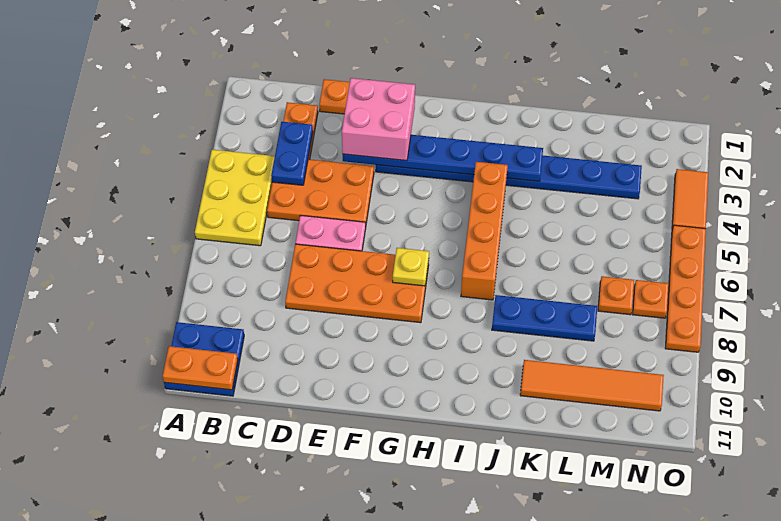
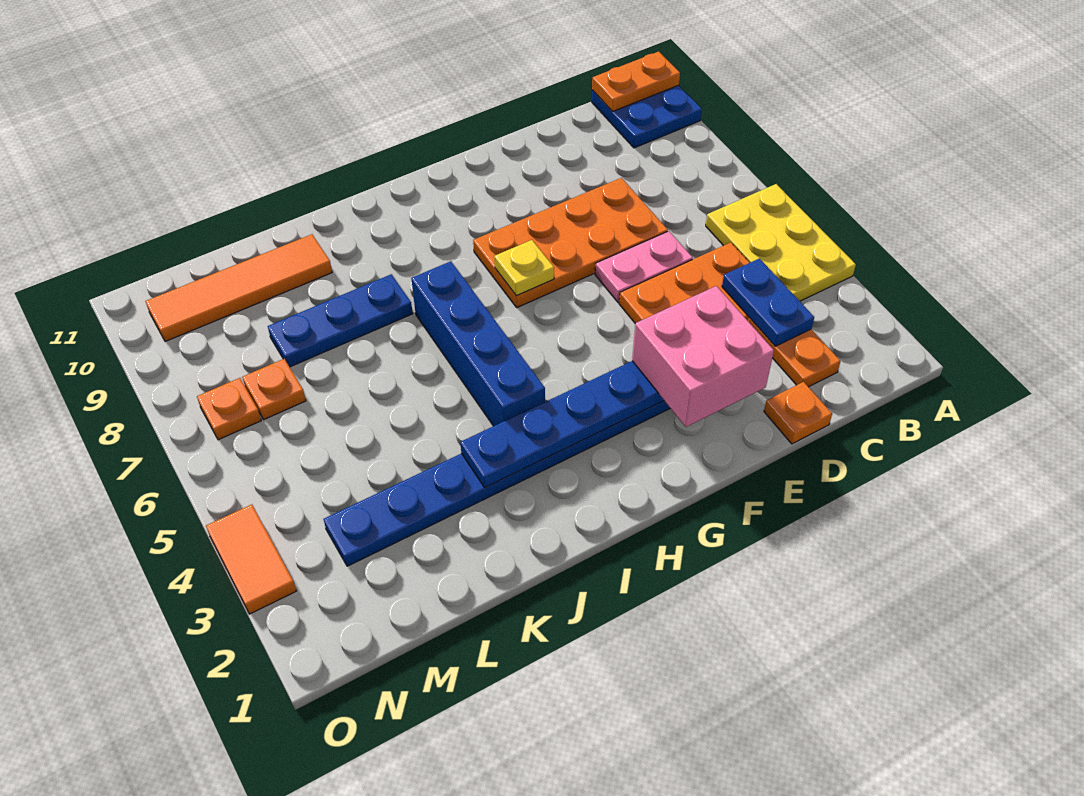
orange 1x4 brick [461,162,508,300] -> blue 1x4 brick [411,261,545,426]
orange 1x4 plate [665,225,706,352] -> none

